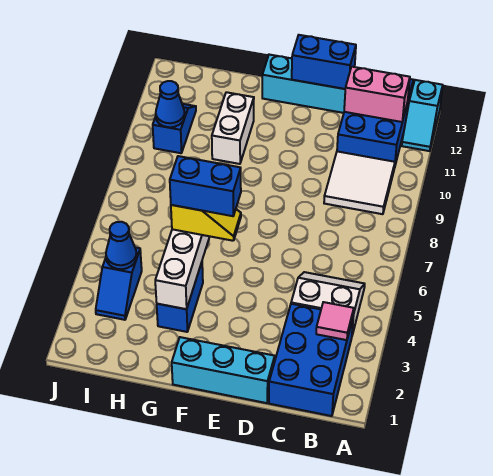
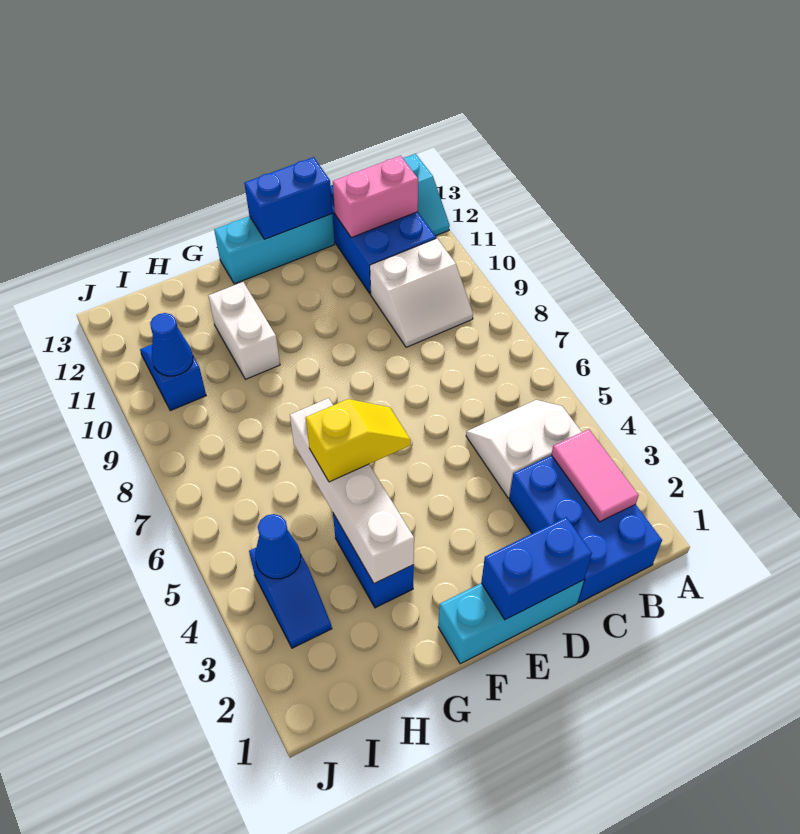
pink 1x1 tile [316,302,354,340] -> pink 1x2 tile [551,429,639,522]
white 2x2 tile [324,151,395,214] -> white 2x2 slope [370,238,473,347]
blue 1x2 brick [170,156,241,216] -> blue 1x2 brick moved to [481,517,592,620]

